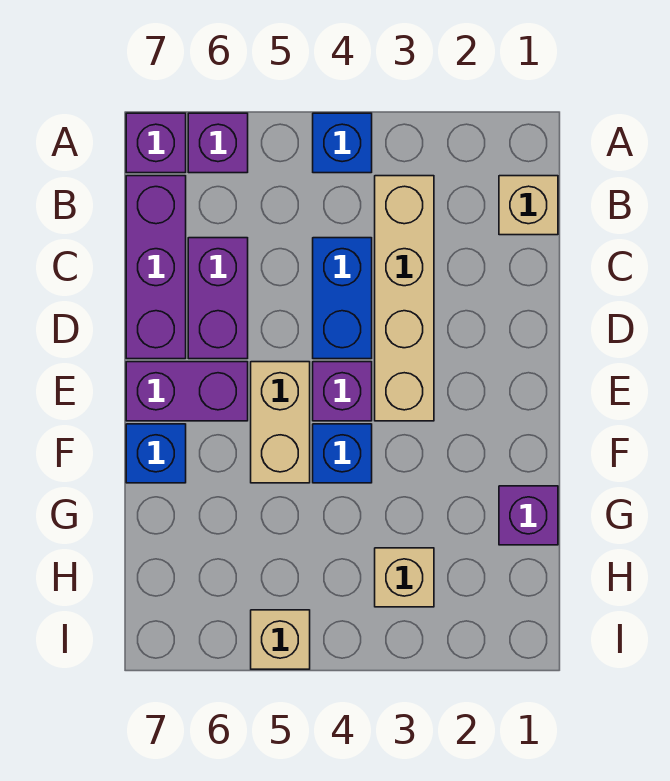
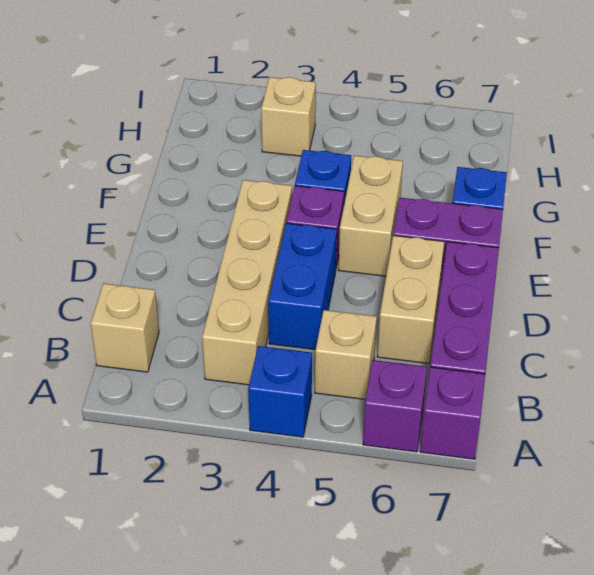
purple 1x2 brick [188,238,248,359] -> tan 1x2 brick [377,236,444,364]
purple 1x1 brick [499,486,558,545] -> none
tan 1x1 brick [251,610,310,669] -> tan 1x1 brick moved to [315,310,377,400]

